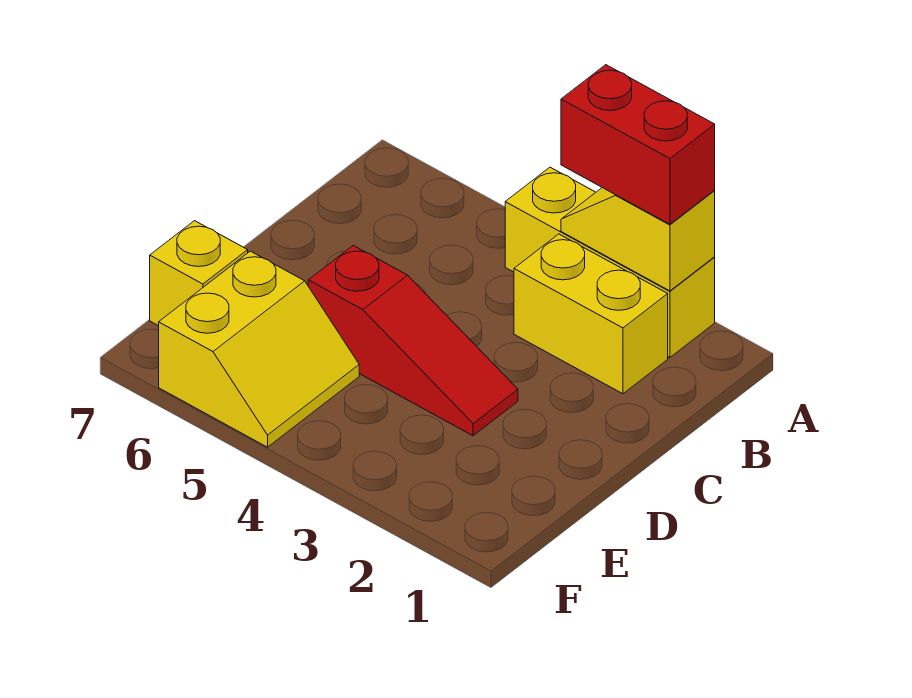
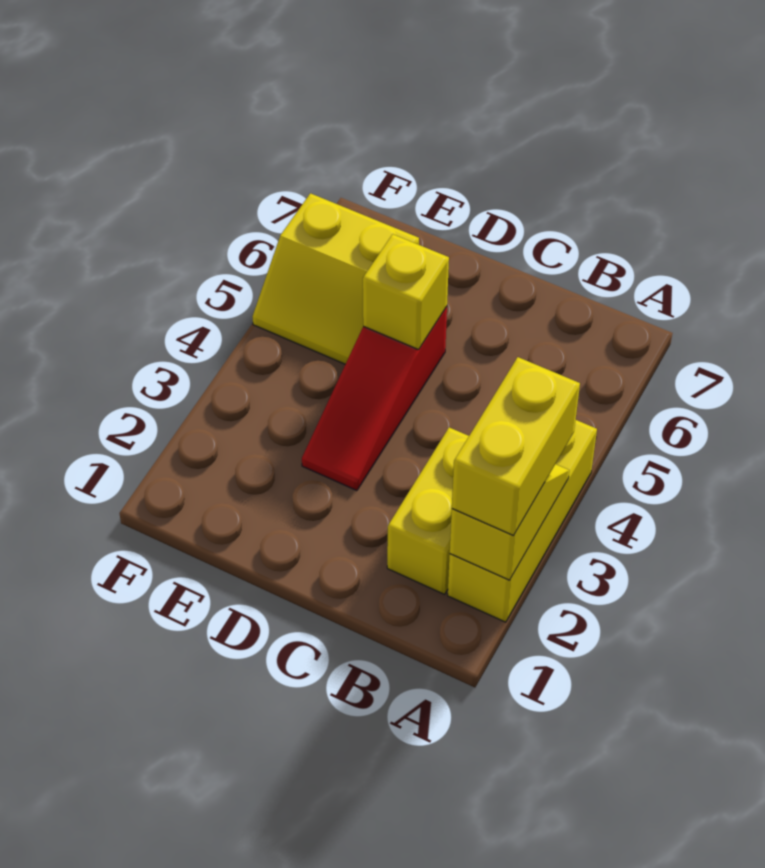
red 1x2 brick [561,65,715,224] -> yellow 1x2 brick [452,357,580,536]
yellow 1x1 brick [150,221,248,326] -> yellow 1x1 brick moved to [363,234,449,350]

